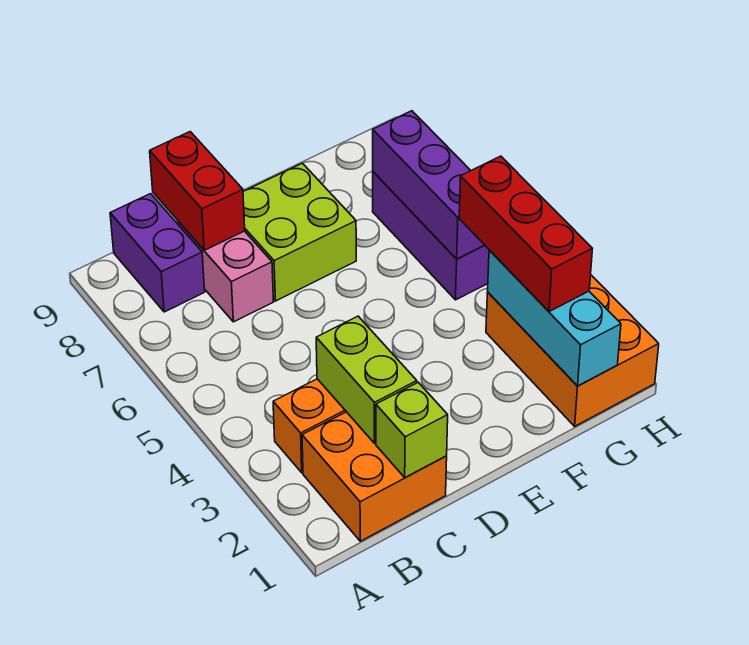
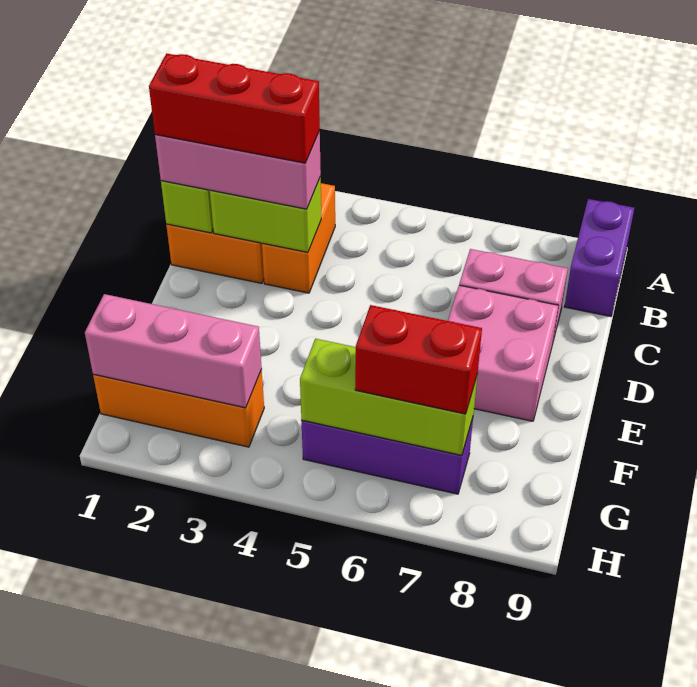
purple 1x2 brick [110,194,205,312] -> purple 1x2 brick turned to [564,199,634,316]
none -> pink 1x3 brick [155,131,321,209]
red 1x2 brick [150,132,245,250] -> red 1x2 brick moved to [355,305,482,414]
lime 2x2 brick [243,163,356,301] -> pink 2x2 brick [448,285,559,421]
orange 2x3 brick [486,275,659,426] -> orange 1x3 brick [93,369,264,447]
cyan 1x3 brick [488,250,621,386] -> pink 1x3 brick [85,294,262,408]
red 1x3 brick [459,156,592,312] -> red 1x3 brick moved to [149,53,320,163]
purple 1x3 brick [373,111,484,259] -> lime 1x3 brick [300,339,477,455]

